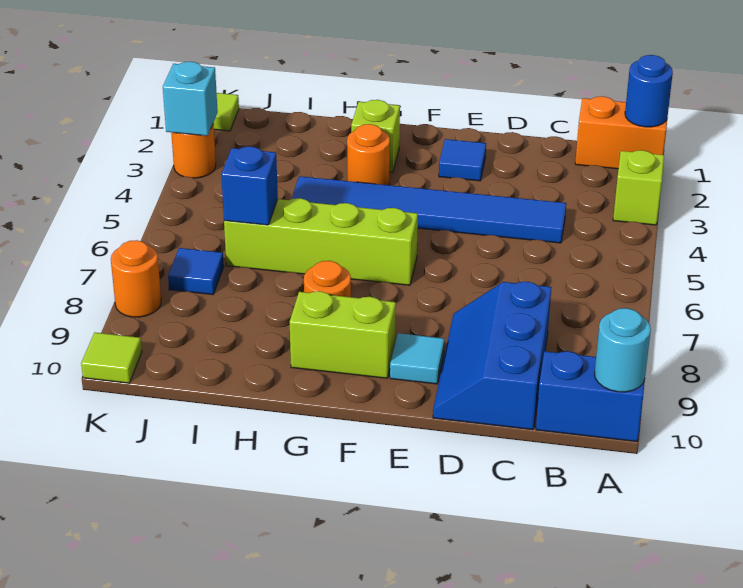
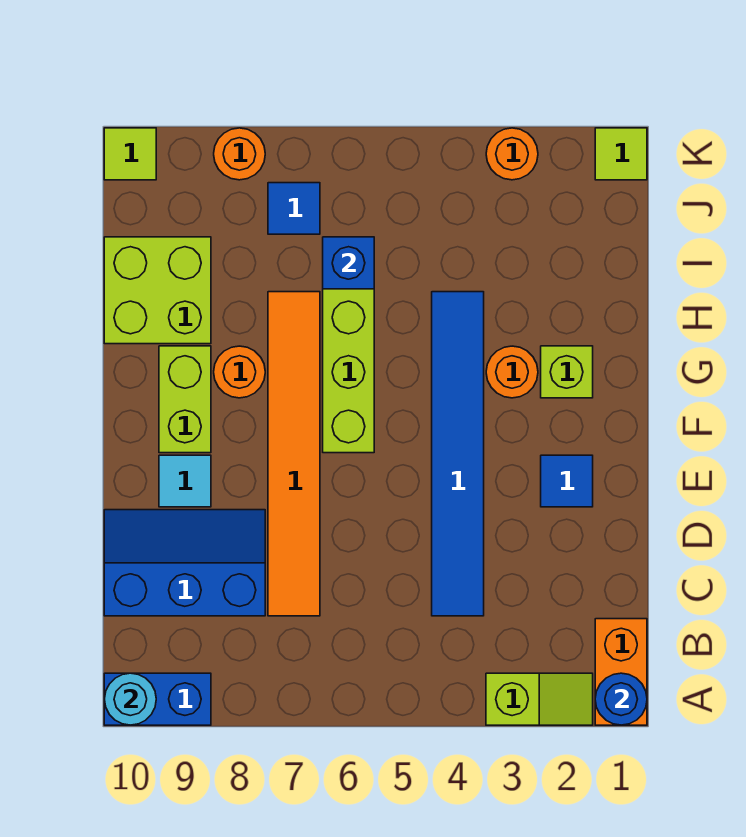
blue 1x2 brick [536,351,645,441] -> blue 1x2 brick turned to [104,673,211,725]
none -> orange 1x6 tile [268,292,320,616]
none -> lime 2x2 brick [104,237,211,344]
cyan 1x1 brick [163,62,218,136] -> none

